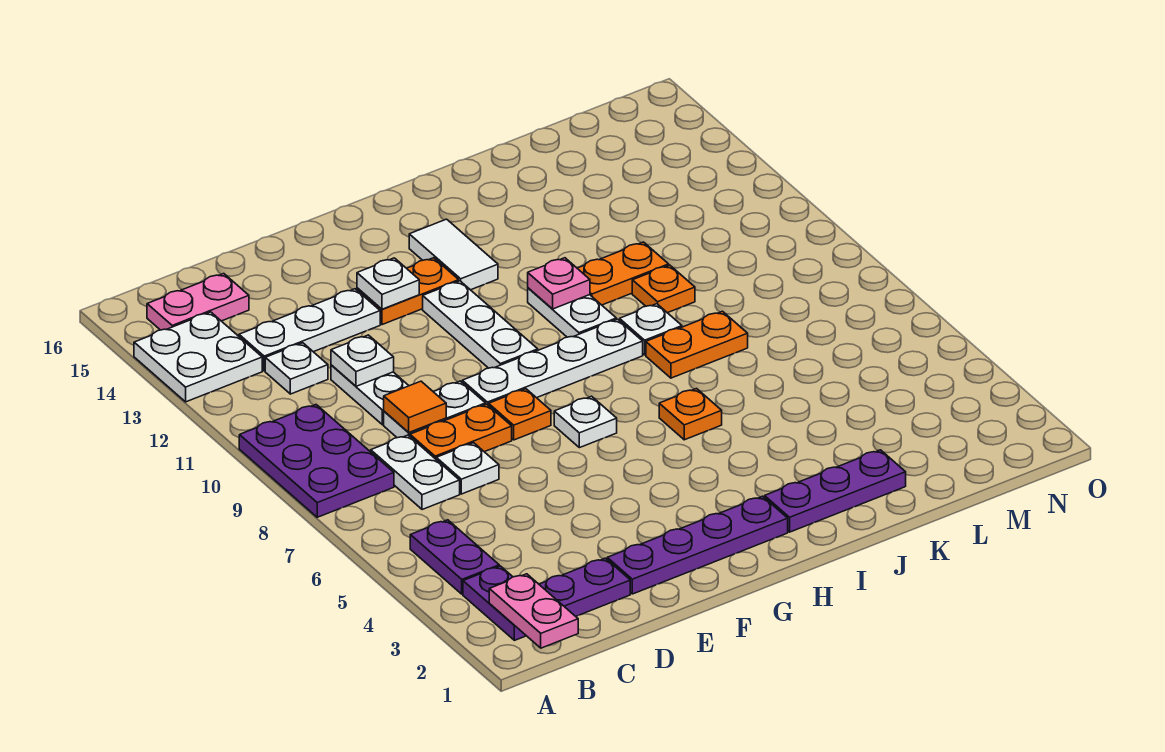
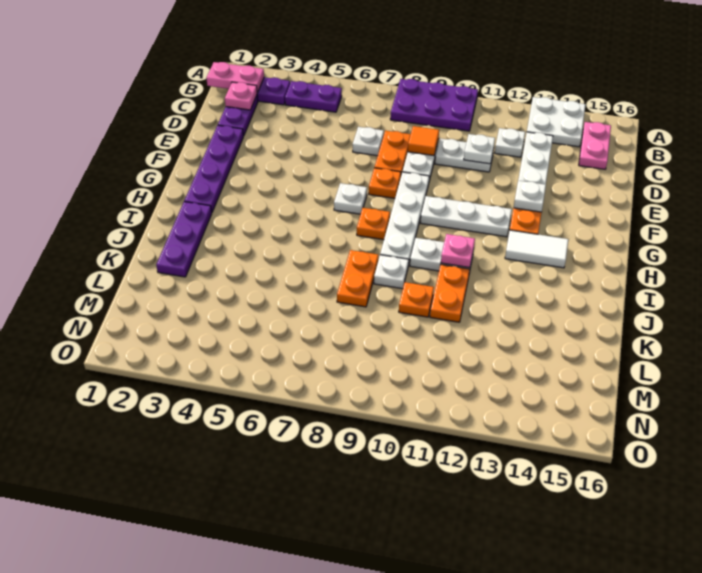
none -> pink 1x1 plate [225,82,257,110]
white 1x2 plate [371,435,460,510] -> none
orange 1x1 plate [659,389,722,440] -> orange 1x1 plate moved to [357,208,390,240]

